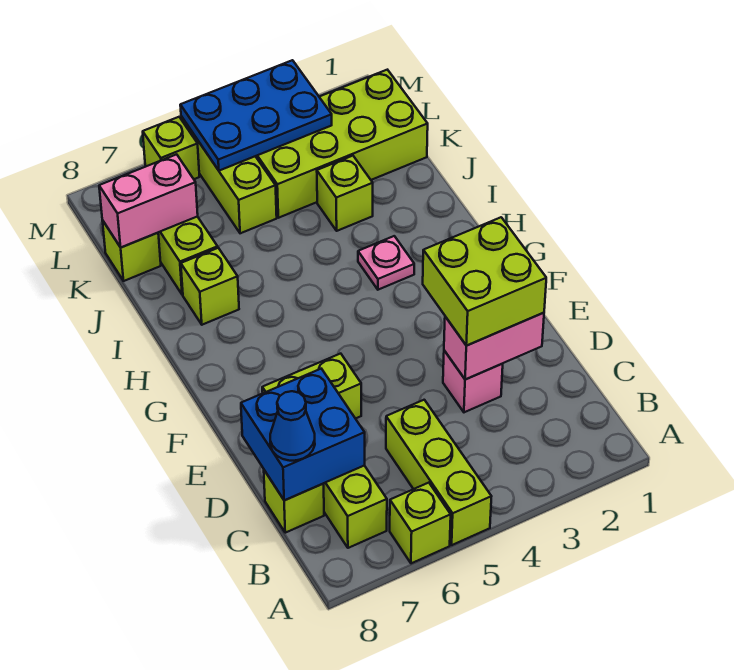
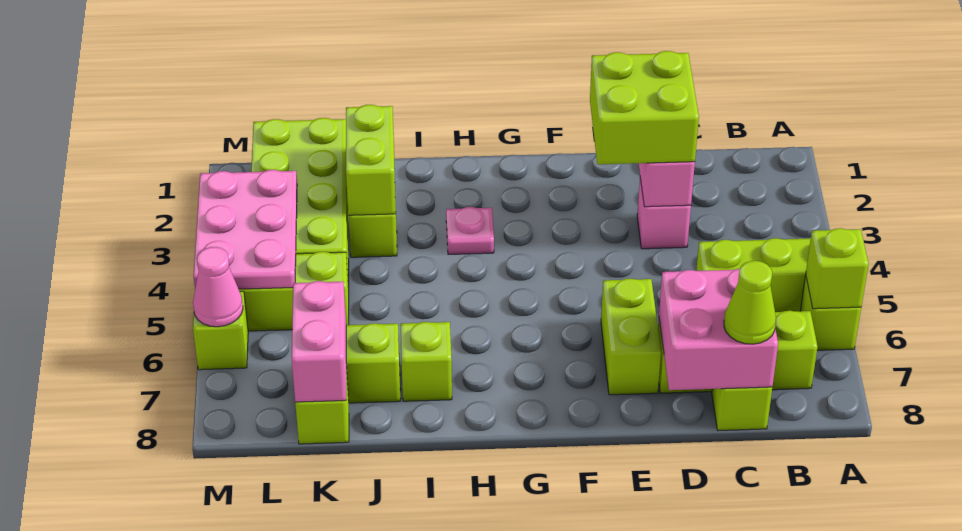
none -> lime 1x1 brick [806,228,869,309]
blue 2x2 brick [241,369,365,500] -> pink 2x2 brick [659,269,778,390]
blue 1x1 cone [270,391,315,461] -> lime 1x1 cone [724,261,776,344]
none -> lime 1x2 brick [346,105,396,215]
blue 2x3 plate [180,60,332,171] -> pink 2x3 plate [193,170,297,289]
none -> pink 1x1 cone [193,247,243,327]

